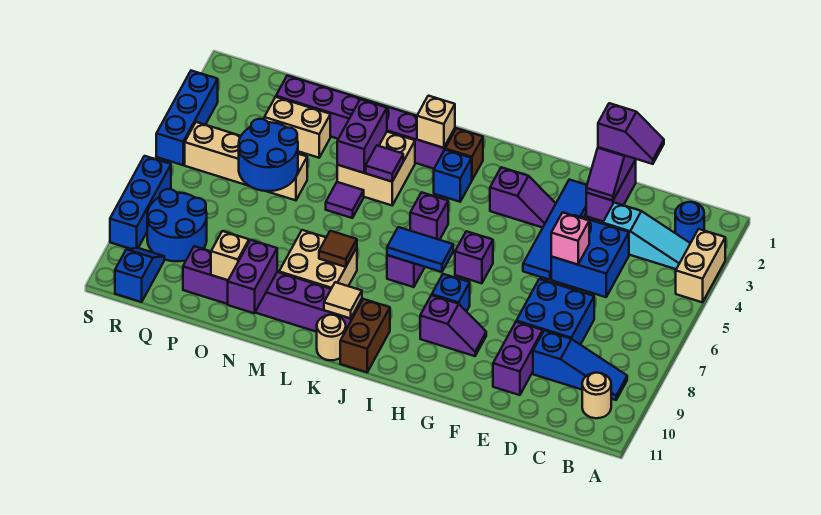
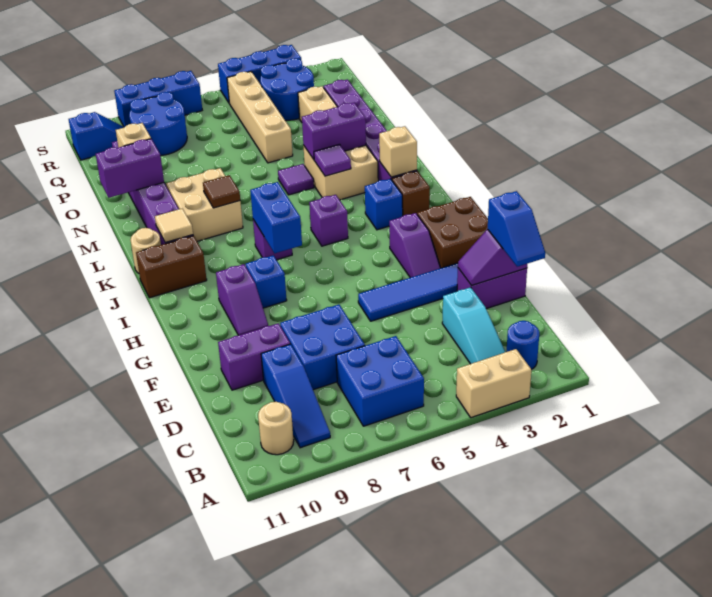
purple 1x2 slope [598,103,664,164] -> blue 1x2 slope [488,191,545,267]
blue 2x2 brick [551,215,629,297] -> blue 2x2 brick moved to [336,336,424,426]
pink 1x1 brick [551,212,589,265] -> none
none -> brown 2x2 brick [417,197,488,268]
purple 1x1 brick [455,231,493,283] -> none
blue 1x2 tile [387,227,453,272] -> blue 1x2 brick [250,182,302,254]
blue 2x2 round brick [239,119,298,191] -> blue 2x2 round brick moved to [260,58,314,120]

